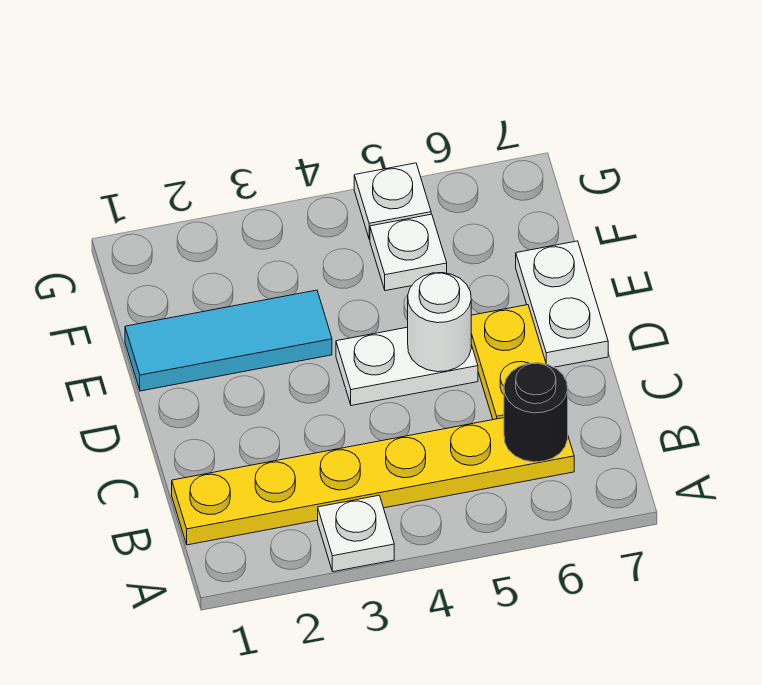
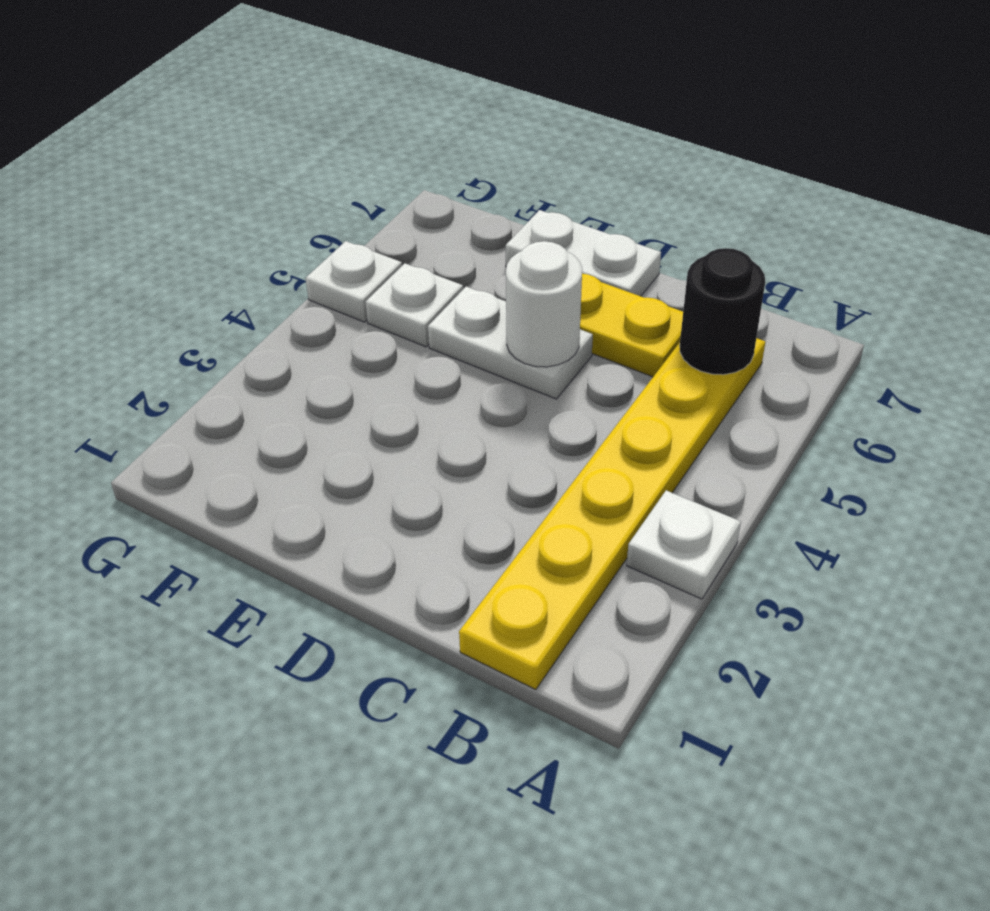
white 1x2 plate [336,327,478,406] -> white 1x2 plate turned to [428,286,593,399]
cyan 1x3 tile [125,290,332,391] -> none

